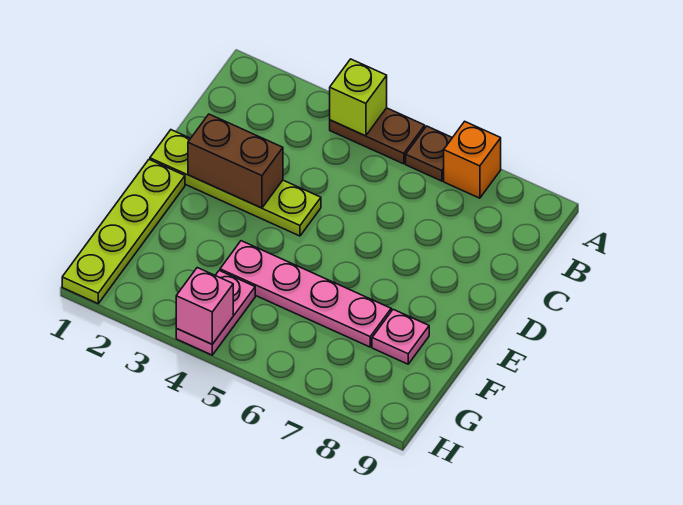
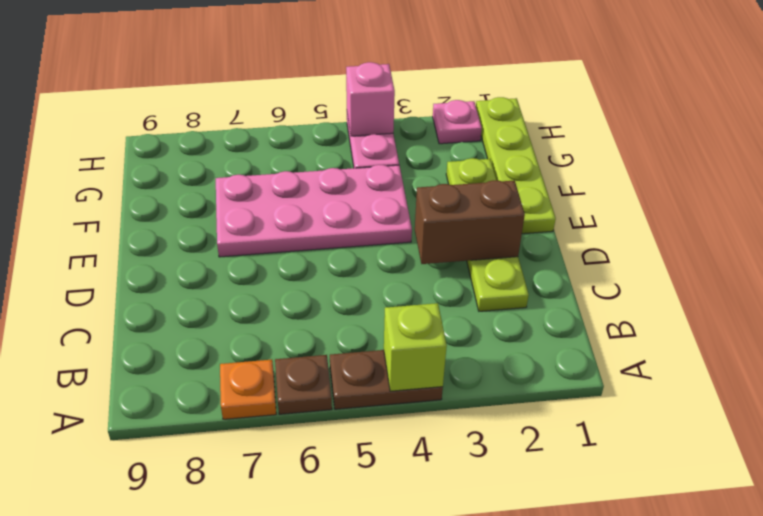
orange 1x1 brick [444,121,501,198] -> orange 1x1 plate [220,360,276,419]
lime 1x4 plate [150,130,321,236] -> lime 1x4 plate turned to [446,158,529,311]
pink 1x4 plate [220,241,391,347] -> pink 2x4 plate [216,165,412,257]
pink 1x1 plate [372,309,429,364] -> pink 1x1 plate moved to [433,100,482,144]

